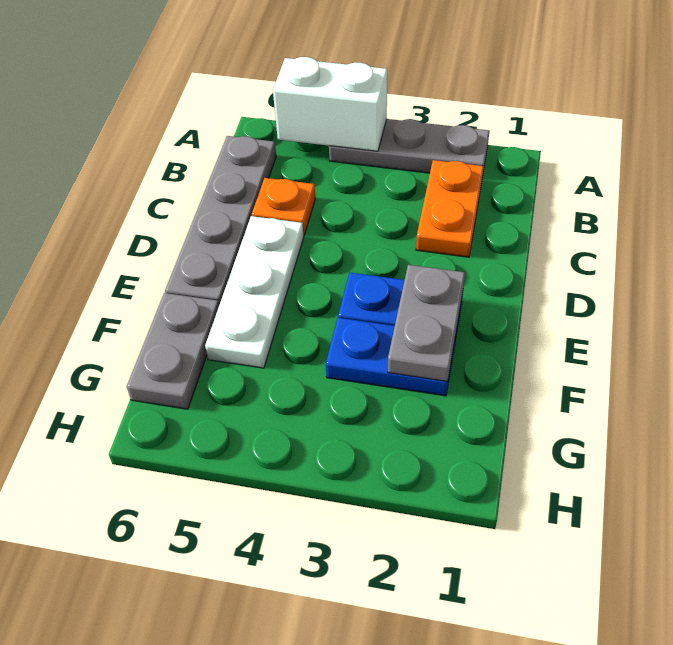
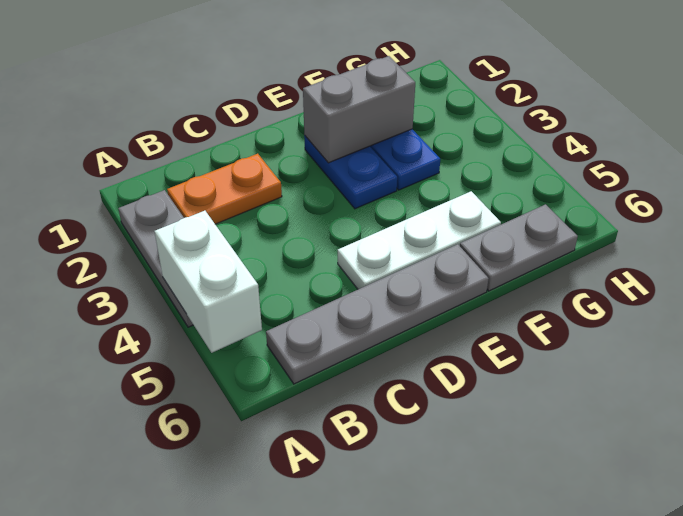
orange 1x1 plate [252,178,315,235] -> none
grey 1x2 plate [388,265,465,382] -> grey 1x2 brick [303,56,415,163]

